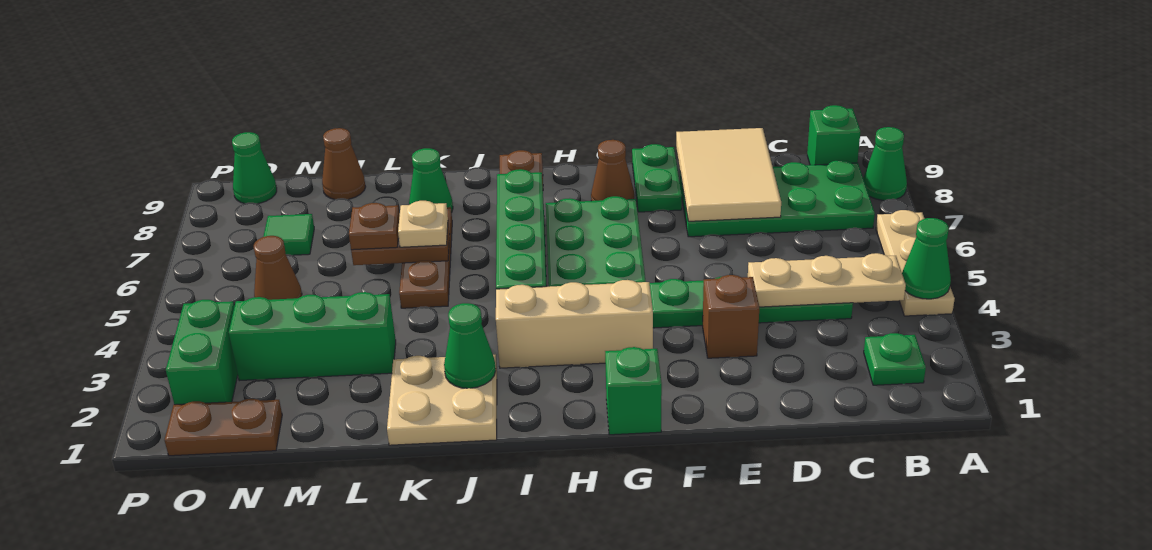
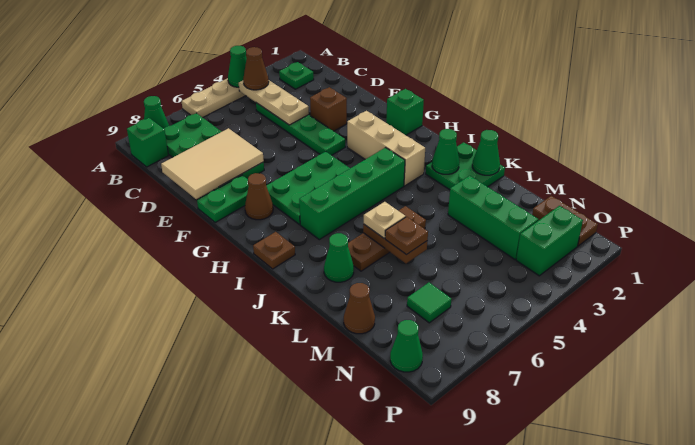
tan 2x2 plate [387,355,497,445] -> green 2x2 plate [426,142,505,190]
none -> green 1x1 cone [472,130,500,175]
brown 1x1 cone [254,236,302,300] -> brown 1x1 cone moved to [243,47,269,90]

